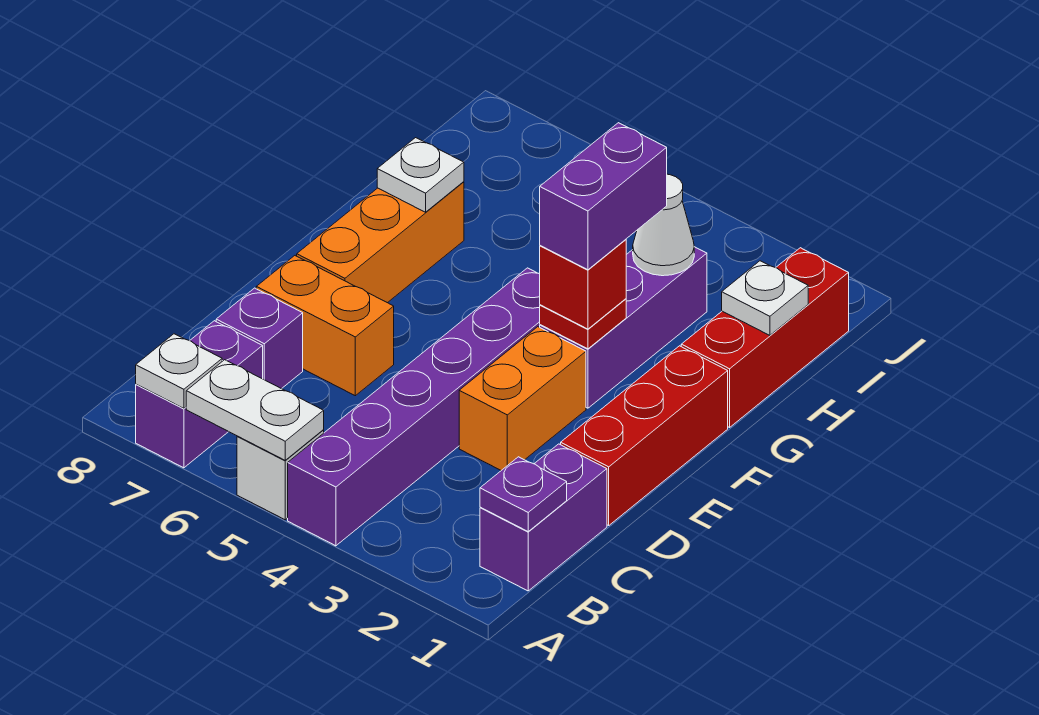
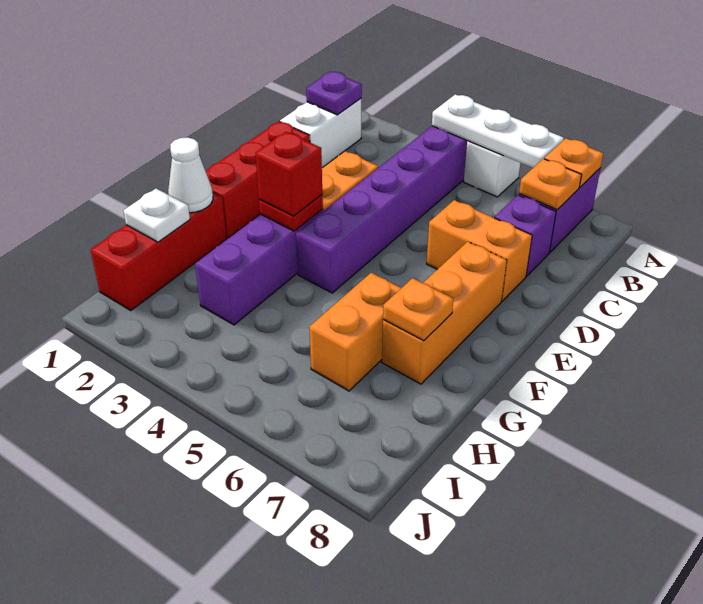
white 1x2 plate [186,360,324,460] -> white 1x3 plate [432,94,564,168]
white 1x1 plate [136,334,222,408] -> orange 1x1 plate [544,138,603,187]
purple 1x2 brick [480,444,607,591] -> white 1x2 brick [280,99,361,168]
none -> orange 1x1 plate [519,159,581,210]
purple 1x2 brick [540,123,667,270] -> none
none -> orange 1x2 brick [309,273,401,391]
white 1x1 plate [377,138,464,212] -> orange 1x1 plate [383,278,453,341]
white 1x1 cone [633,174,694,276] -> white 1x1 cone moved to [168,137,213,213]

